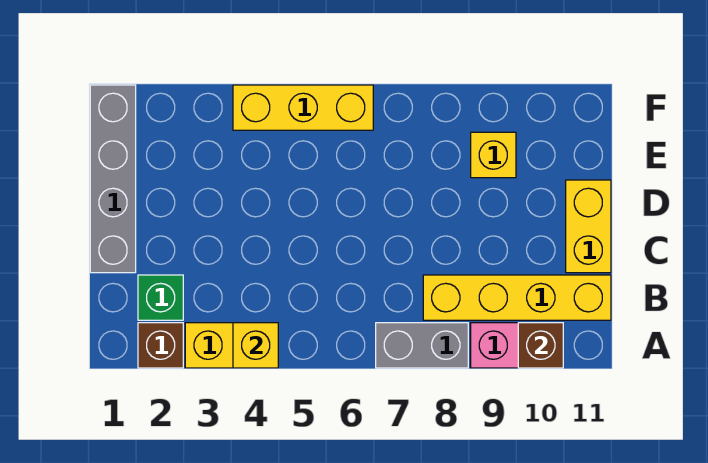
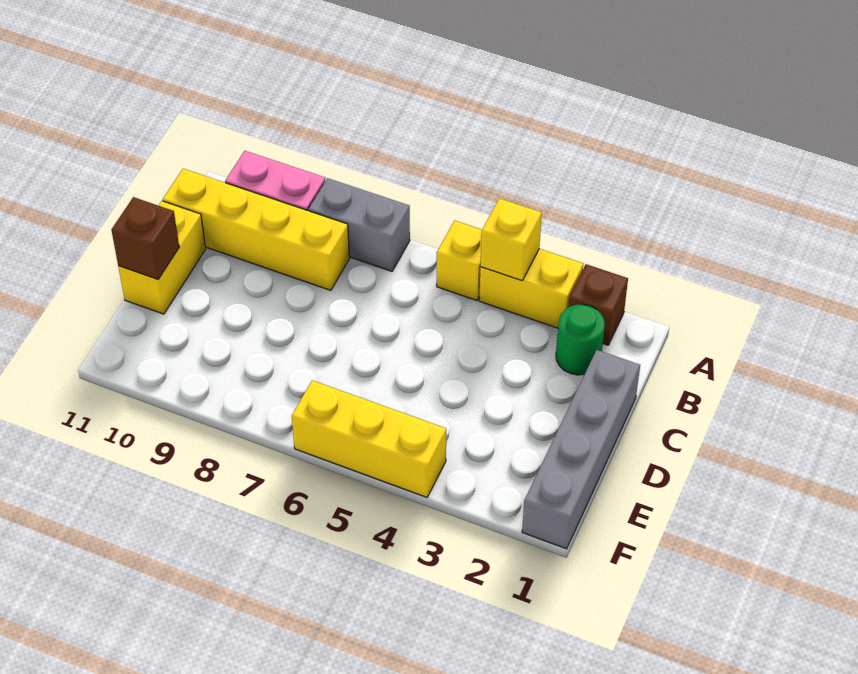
brown 1x1 brick [518,323,563,368] -> brown 1x1 brick moved to [112,197,179,279]
green 1x1 brick [138,275,183,320] -> green 1x1 round brick [556,304,605,375]
yellow 1x1 brick [471,132,516,178] -> yellow 1x1 brick moved to [437,221,482,300]

